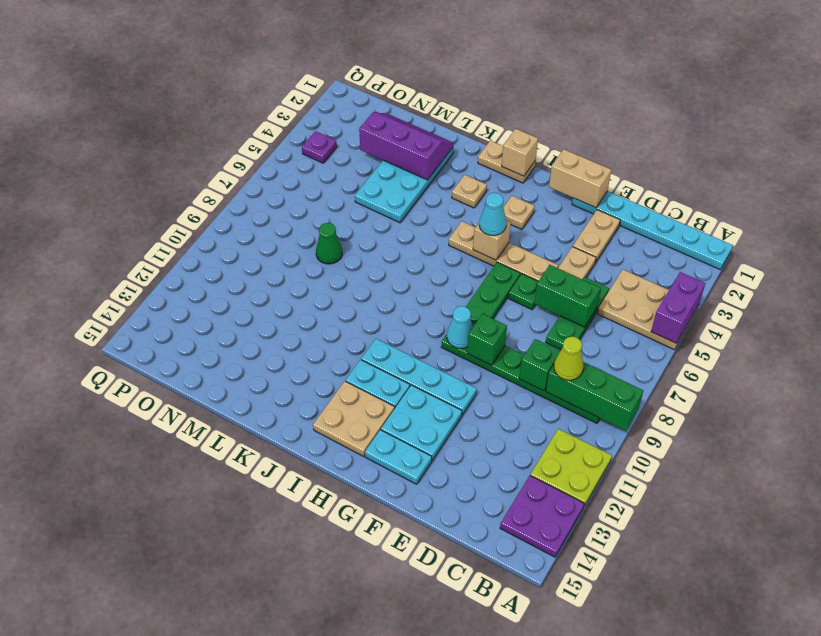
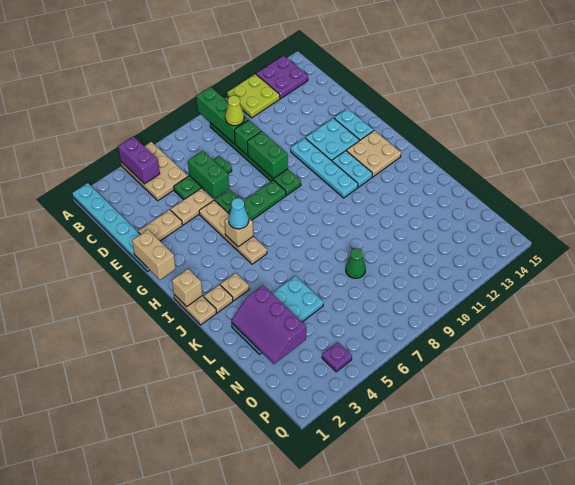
purple 1x2 brick [651,272,705,343] -> purple 1x2 brick turned to [118,136,160,184]
green 1x1 brick [467,314,507,365] -> green 1x2 brick [247,131,288,179]
cyan 1x1 cone [447,306,473,349] -> none
tan 1x1 plate [503,196,535,230] -> tan 1x1 plate moved to [204,285,233,313]

